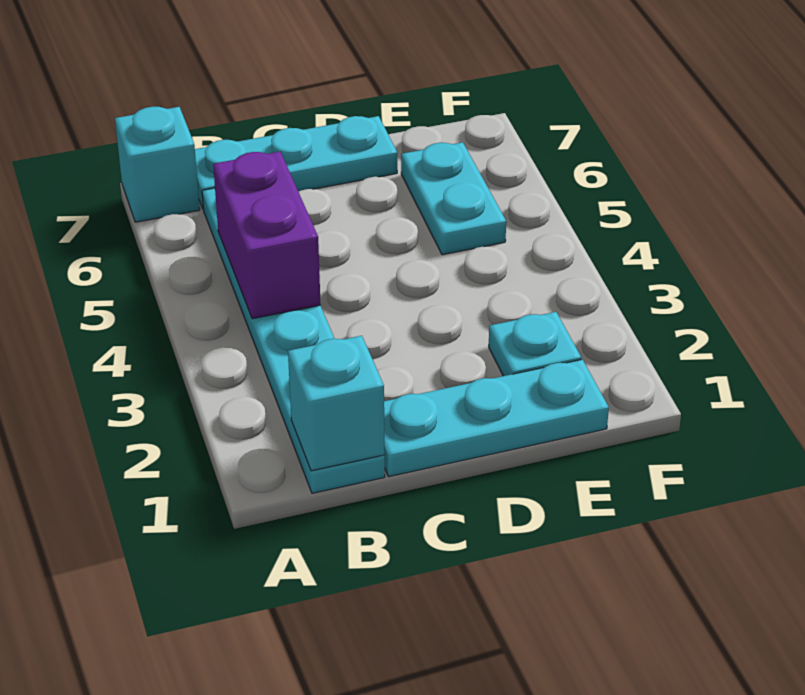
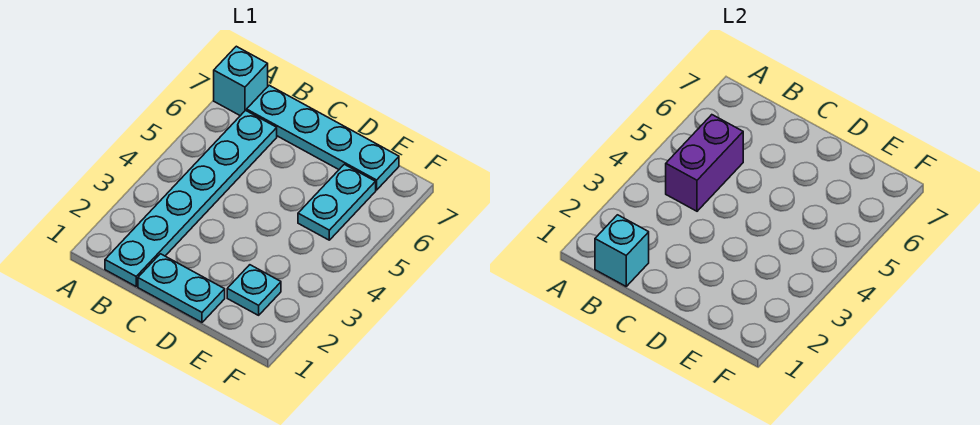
cyan 1x3 plate [195,116,397,210] -> cyan 1x4 plate [247,85,399,190]
cyan 1x3 plate [384,360,609,477] -> cyan 1x2 plate [138,254,225,322]

